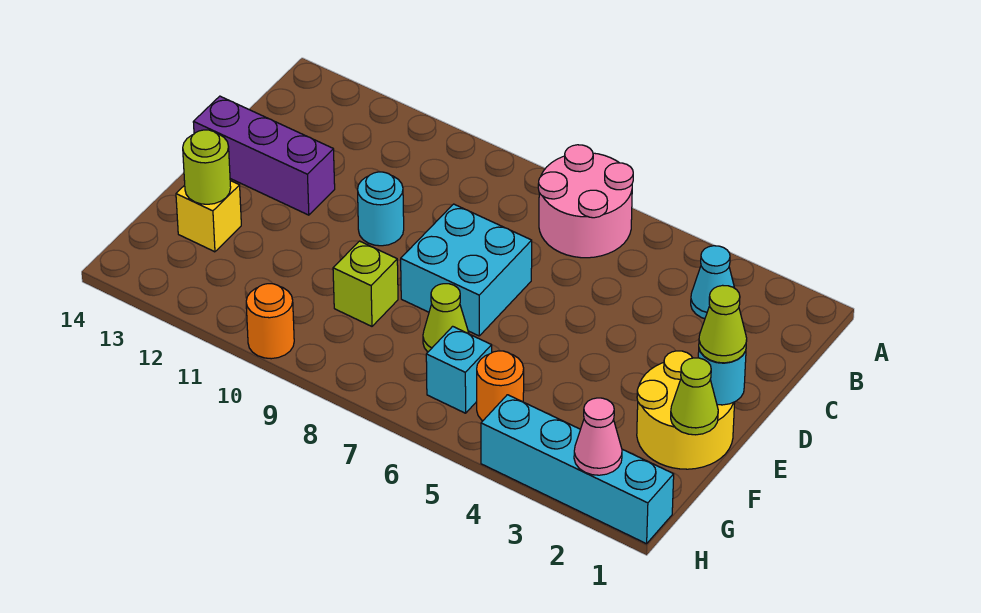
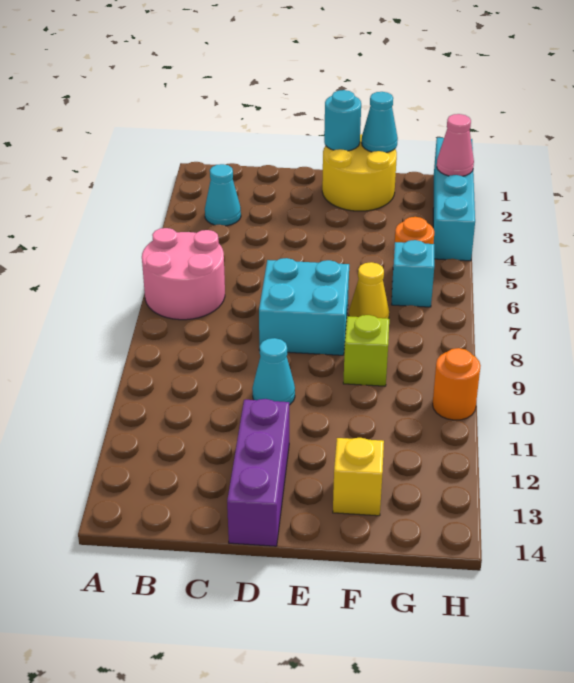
cyan 1x1 round brick [358,172,404,246] -> cyan 1x1 cone [252,338,295,405]
lime 1x1 cone [699,285,747,363] -> none
lime 1x1 cone [671,358,718,435] -> cyan 1x1 cone [362,92,398,153]
lime 1x1 cone [423,284,469,352] -> yellow 1x1 cone [349,262,389,319]
lime 1x1 round brick [183,130,231,204] -> none

